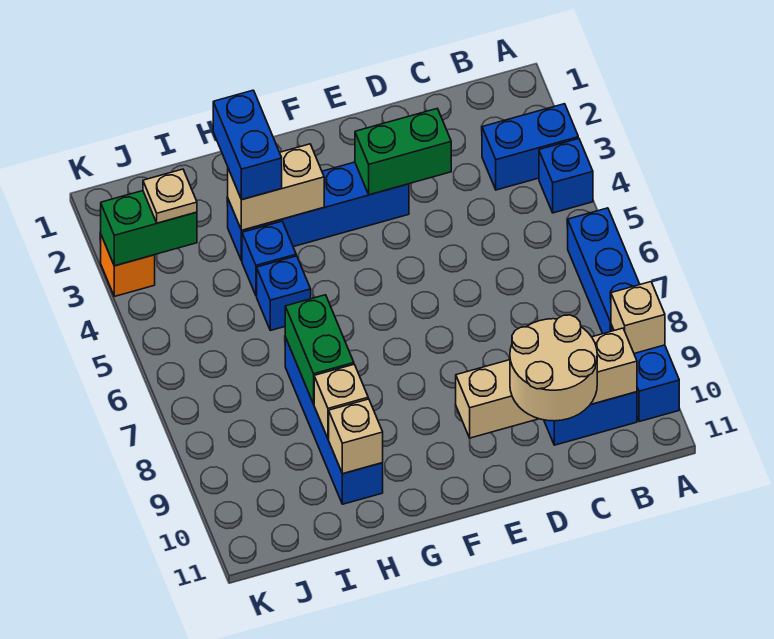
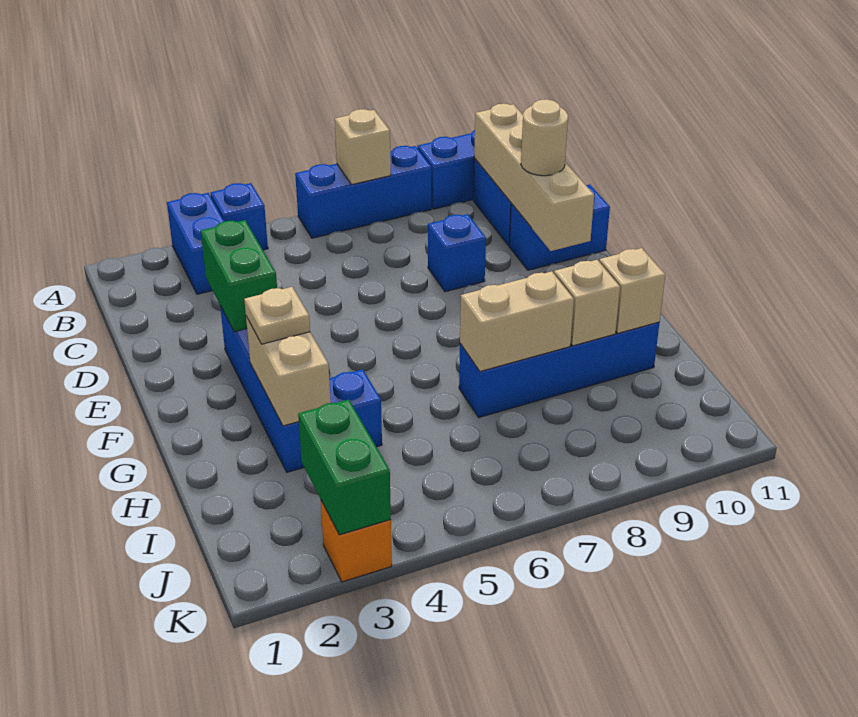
tan 1x1 brick [611,282,665,353] -> tan 1x1 brick moved to [335,109,391,185]
tan 2x2 round brick [510,315,597,421] -> tan 1x1 round brick [521,99,568,176]
blue 1x2 brick [213,90,282,200] -> blue 1x2 brick moved to [510,185,610,270]
blue 1x1 brick [257,256,311,331] -> blue 1x1 brick moved to [428,214,486,292]
green 1x2 brick [285,295,354,404] -> tan 1x2 brick [460,271,574,371]
tan 1x1 plate [143,169,197,223] -> tan 1x1 plate moved to [244,287,310,344]

